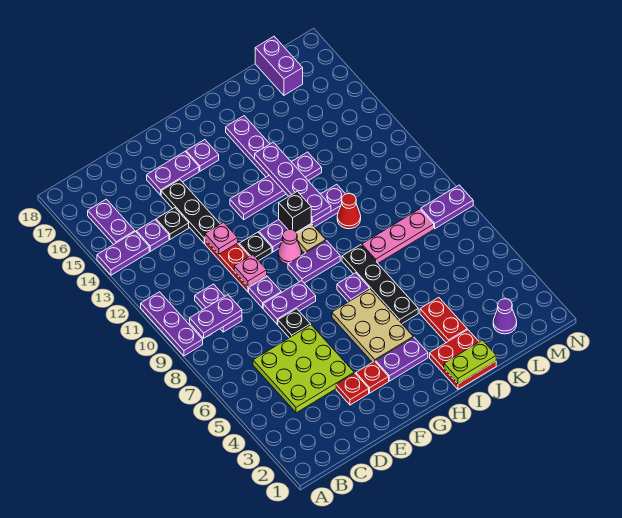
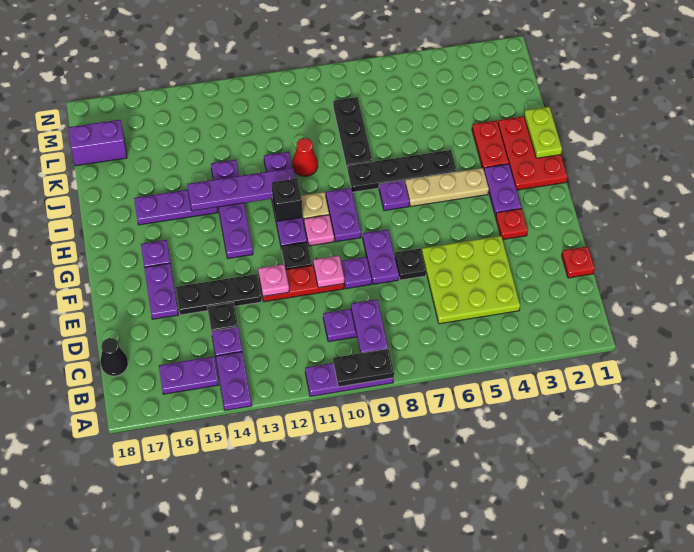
none -> black 1x2 plate [333,349,394,387]
none -> black 1x1 cone [100,338,128,376]
red 1x1 plate [336,373,369,405] -> red 1x1 plate moved to [562,246,595,278]
tan 2x3 plate [332,289,413,362] -> tan 1x3 plate [405,168,489,206]
pink 1x1 cone [278,229,302,264] -> pink 1x1 plate [304,215,334,246]
red 2x2 plate [430,330,496,389] -> red 2x3 plate [498,116,567,190]
red 1x2 plate [420,297,467,343] -> red 1x2 plate turned to [472,120,509,169]
pink 1x3 plate [362,209,434,263] -> black 1x3 plate [333,97,372,170]
purple 1x1 cone [493,299,517,334] -> none
purple 1x2 plate [421,185,473,229] -> none

